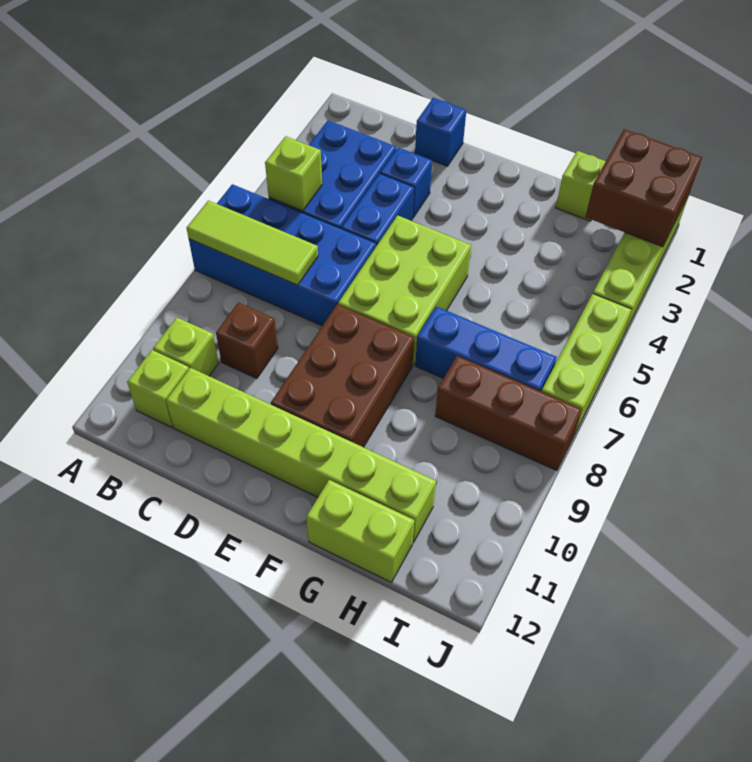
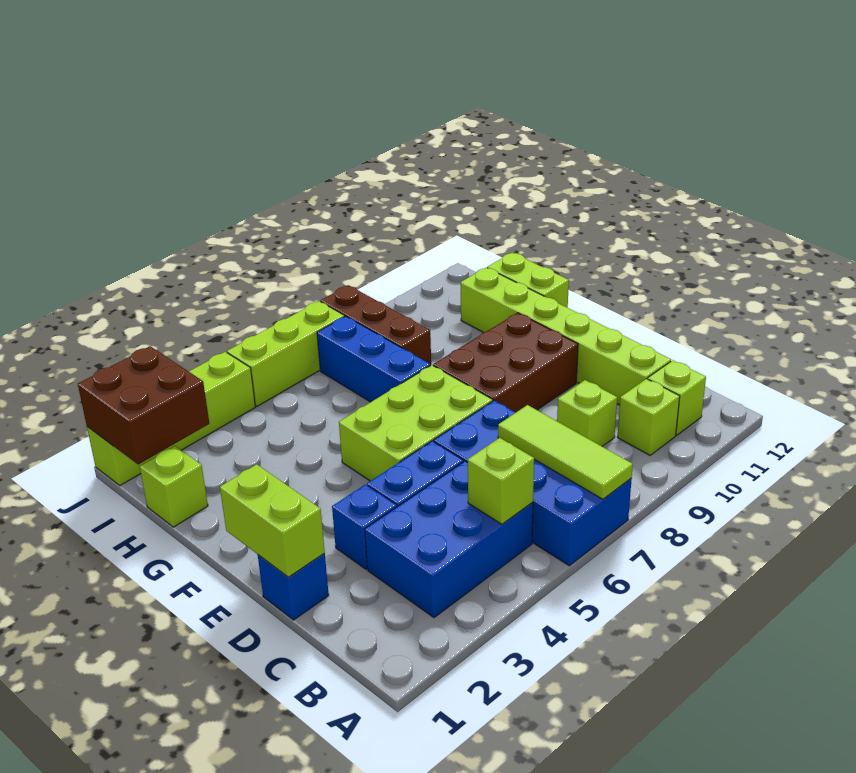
brown 1x1 brick [216,303,278,379] -> lime 1x1 brick [557,380,617,446]
none -> lime 1x2 brick [220,464,325,577]

